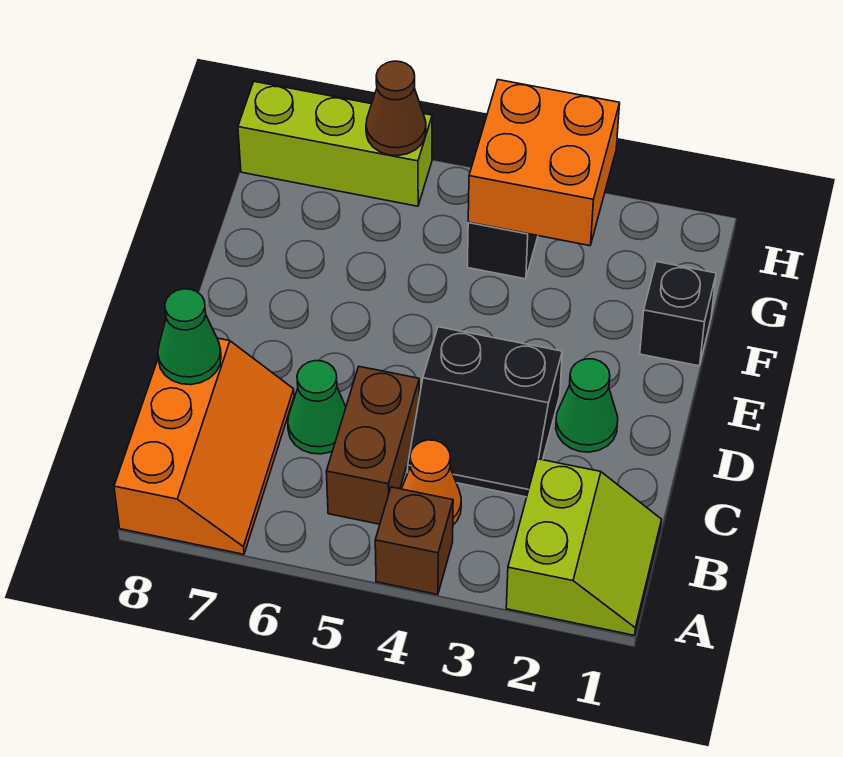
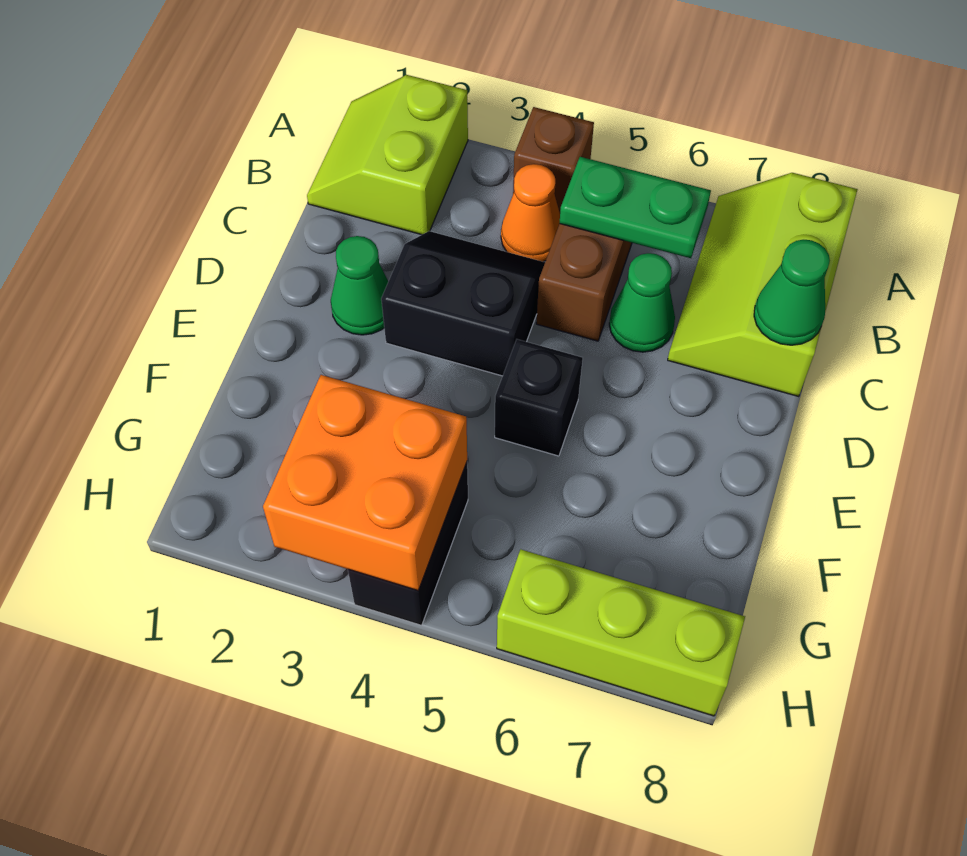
orange 2x3 slope [114,338,294,554] -> lime 2x3 slope [668,173,858,397]
none -> green 1x2 plate [560,157,711,258]
black 1x1 brick [640,262,716,366] -> black 1x1 brick moved to [495,339,583,456]
brown 1x1 cone [366,61,426,156] -> none

